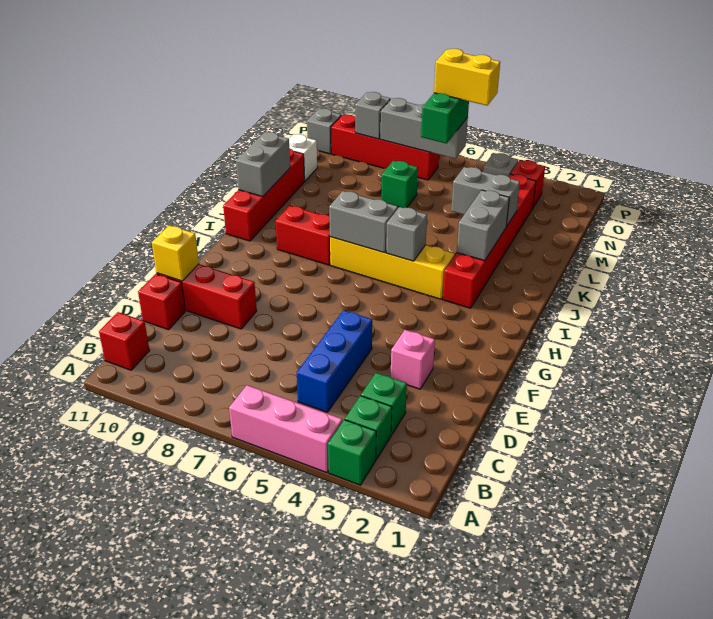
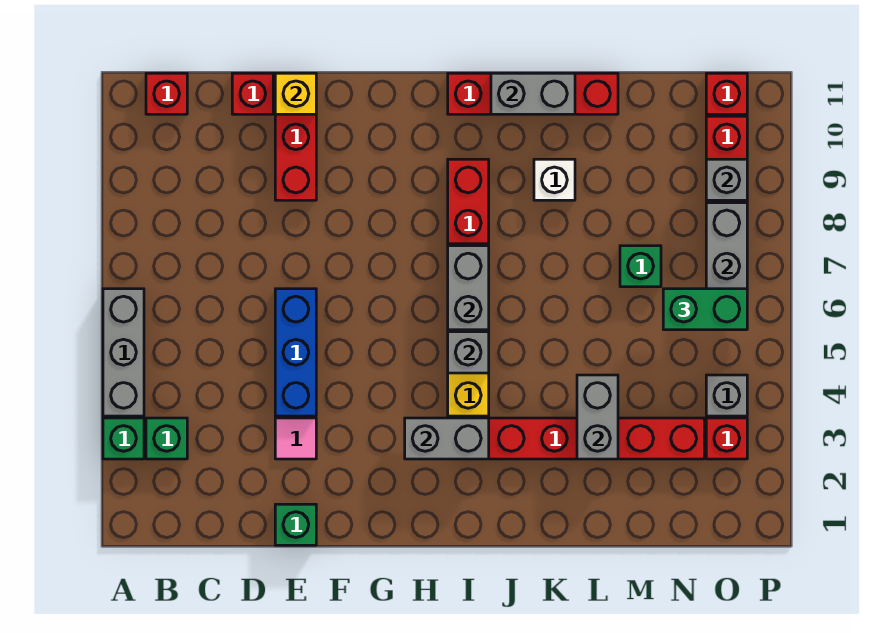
pink 1x3 brick [229,385,342,473] -> grey 1x3 brick [103,289,144,416]
green 1x1 brick [361,373,407,435] -> green 1x1 brick moved to [275,504,316,545]
blue 1x3 brick [297,310,372,412] -> blue 1x3 brick turned to [275,289,316,416]
pink 1x1 brick [391,330,435,389] -> pink 1x1 tile [275,418,316,459]
grey 1x2 brick [457,190,509,261] -> grey 1x2 brick moved to [405,418,489,459]
white 1x1 brick [289,134,317,181] -> white 1x1 brick moved to [534,159,575,200]
yellow 1x2 brick [434,49,500,106] -> none
grey 1x1 brick [307,109,341,154] -> red 1x1 brick [706,73,747,114]

